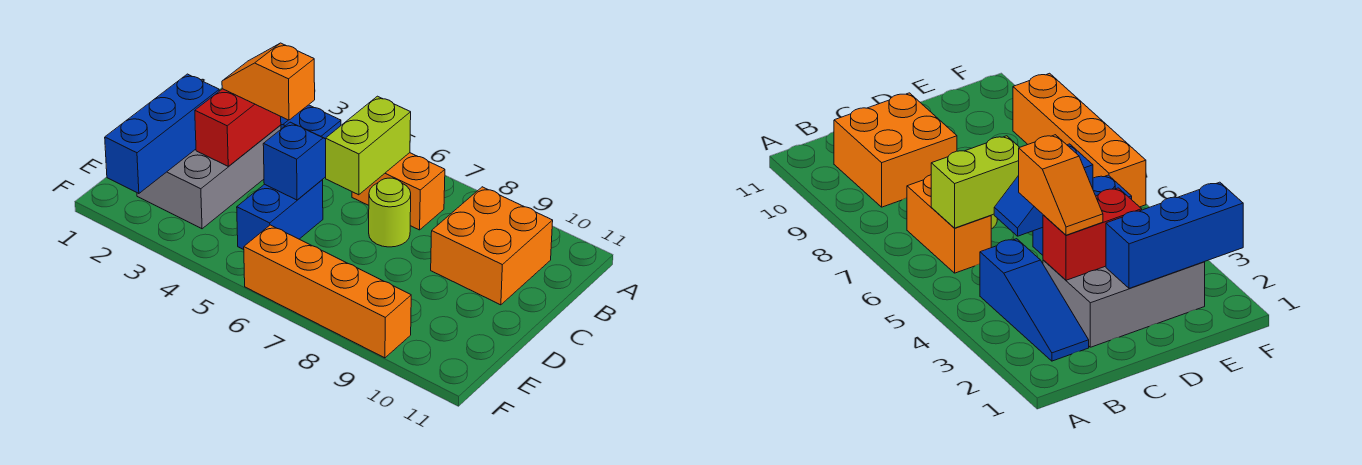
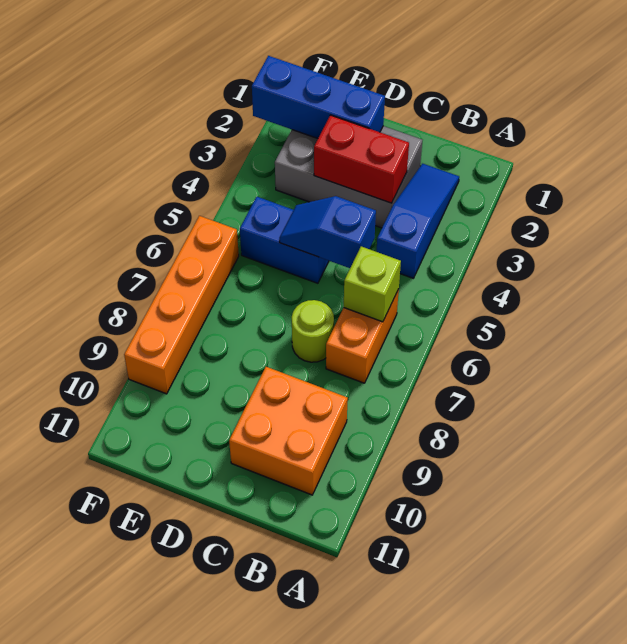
lime 1x2 brick [326,96,411,195] -> lime 1x1 brick [344,246,401,322]
orange 1x2 slope [222,43,315,120] -> none
blue 1x2 slope [263,122,326,200] -> blue 1x2 slope turned to [280,196,376,268]

